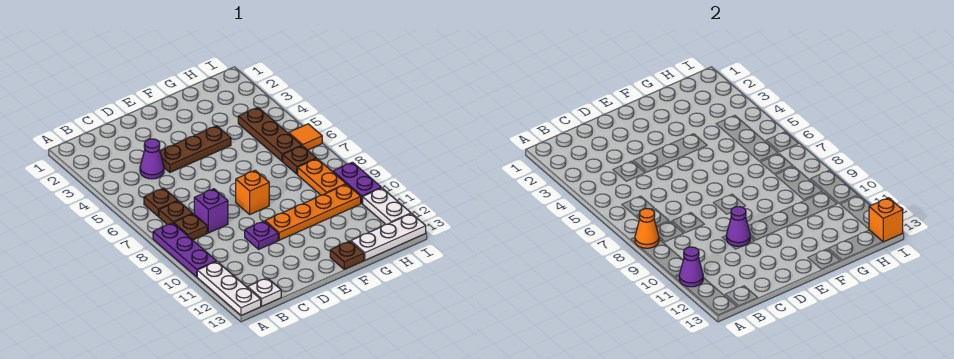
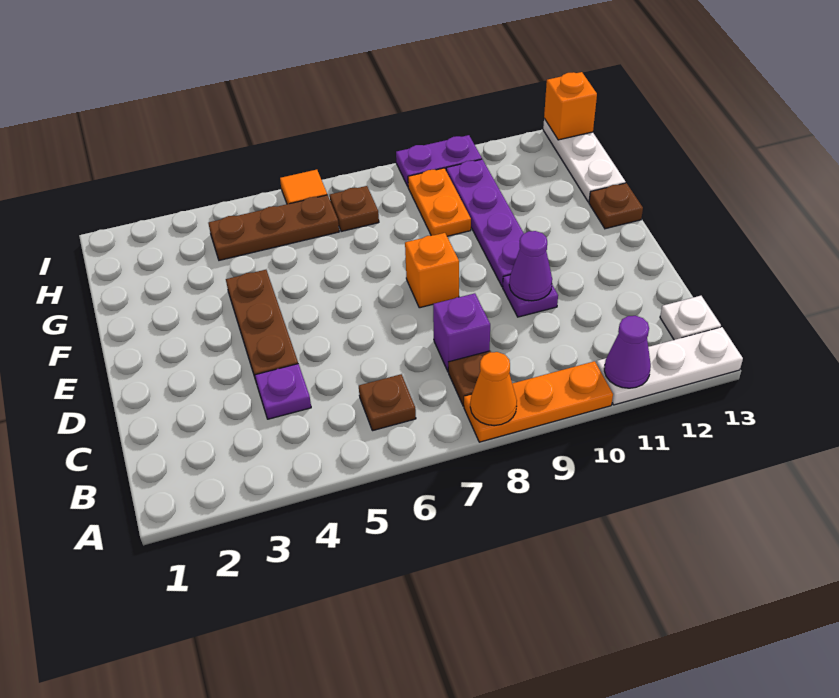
purple 1x3 plate [153,223,216,277] -> orange 1x3 plate [464,361,613,442]
brown 1x1 plate [159,201,193,225] -> none
purple 1x1 cone [140,139,164,179] -> purple 1x1 plate [255,364,311,419]
orange 1x4 plate [265,184,361,240] -> purple 1x4 plate [446,159,524,287]
orange 1x2 plate [298,159,346,195] -> orange 1x2 plate turned to [408,168,471,236]
white 1x2 plate [363,188,411,224] -> none

